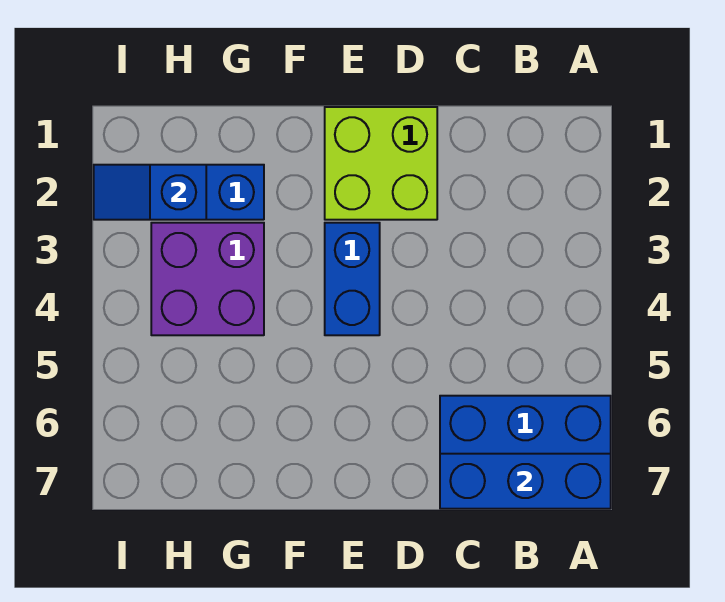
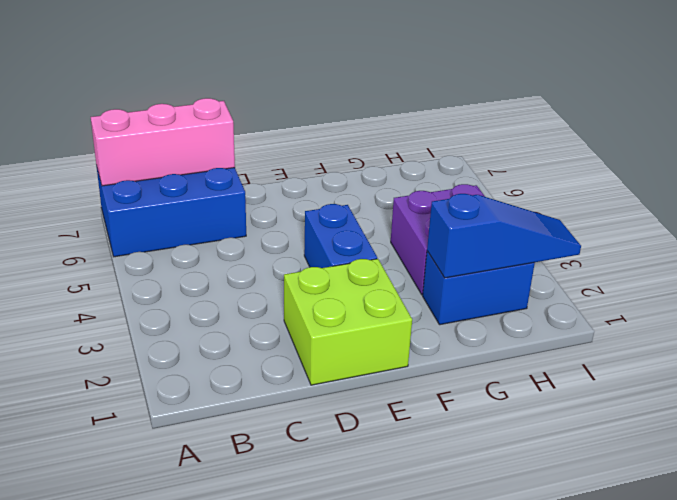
blue 1x3 brick [440,454,611,509] -> pink 1x3 brick [91,98,235,186]
blue 1x2 slope [94,165,206,220] -> blue 1x3 slope [427,194,581,278]

